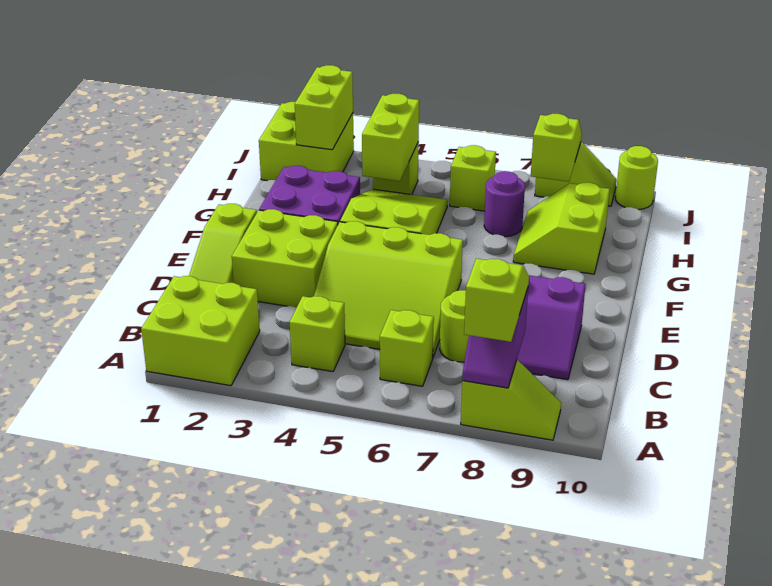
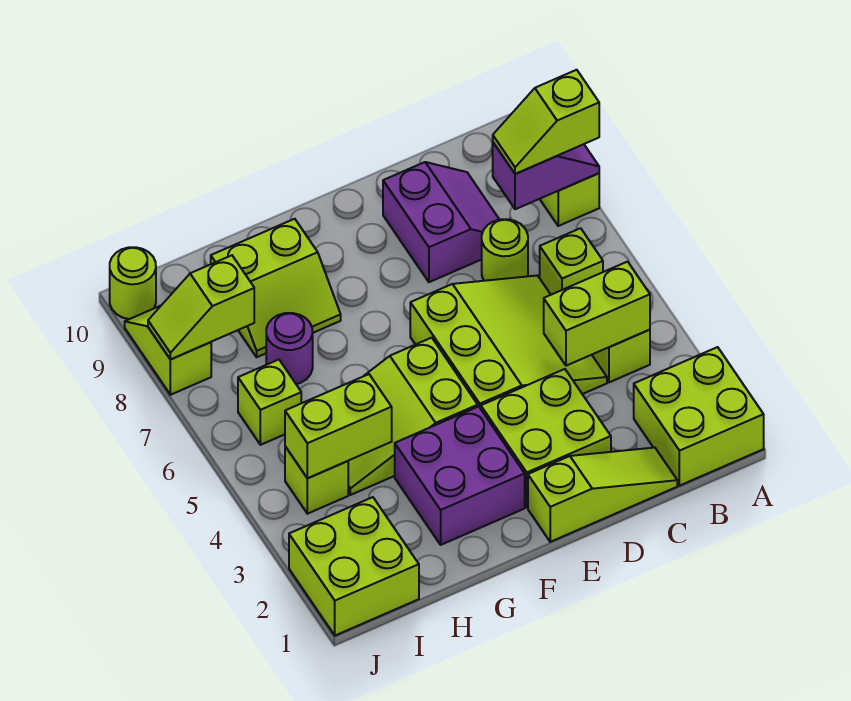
lime 1x2 brick [295,65,353,150] -> lime 1x2 brick moved to [544,262,650,366]

